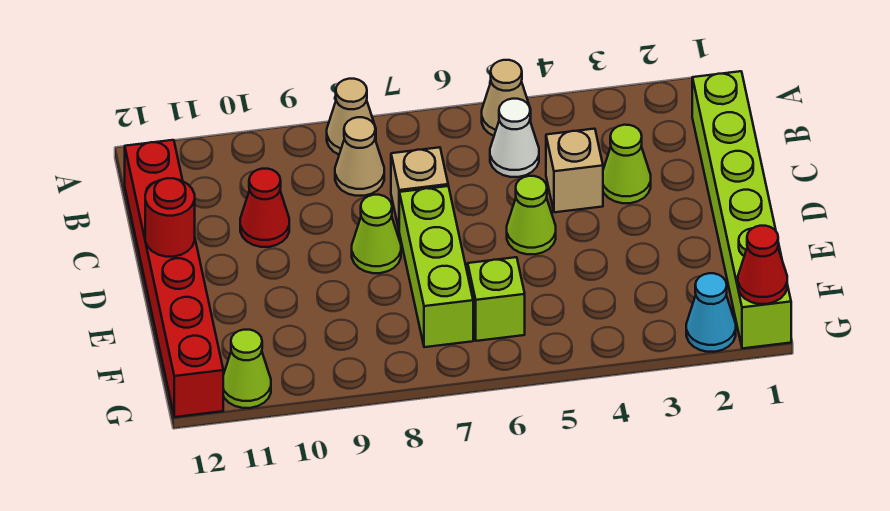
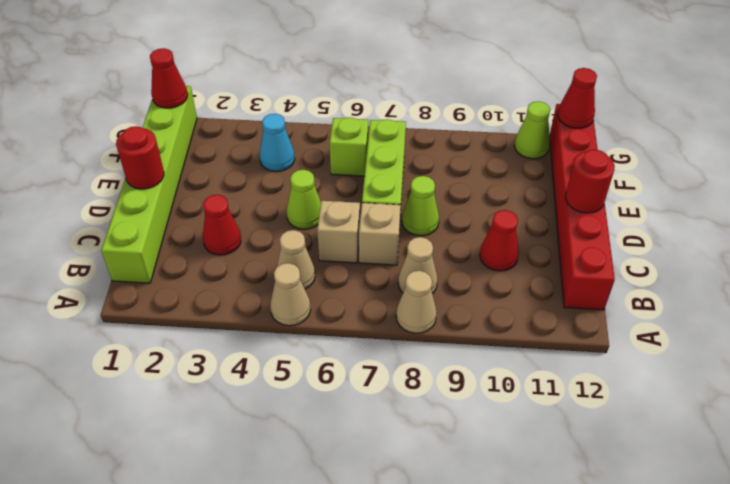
white 1x1 cone [490,99,539,177] -> tan 1x1 cone [277,230,315,289]
lime 1x1 cone [603,125,651,203] -> red 1x1 cone [203,195,241,255]
tan 1x1 brick [546,129,603,212] -> tan 1x1 brick moved to [317,201,360,263]
none -> red 1x1 round brick [116,126,164,189]
cyan 1x1 cone [686,273,736,352] -> cyan 1x1 cone moved to [260,114,295,172]
none -> red 1x1 cone [558,68,597,128]

